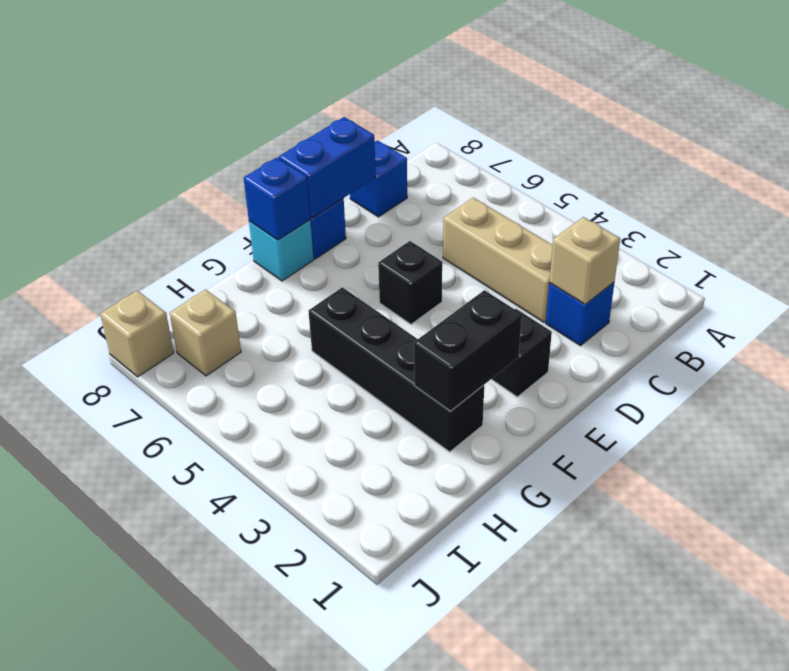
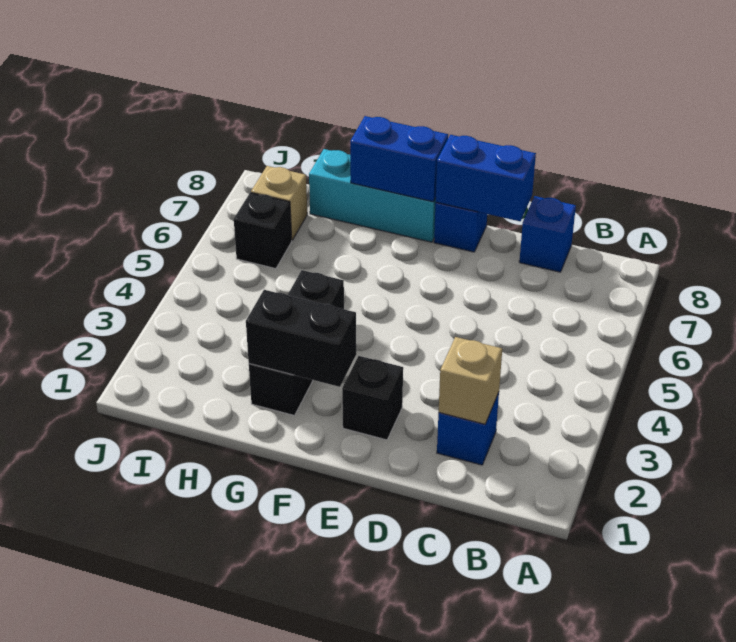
tan 1x3 brick [443,198,553,322] -> none
black 1x1 brick [378,241,442,324] -> black 1x1 brick moved to [234,193,292,269]
cyan 1x1 brick [249,220,314,281] -> cyan 1x3 brick [309,149,436,242]
blue 1x1 brick [244,158,310,240] -> blue 1x2 brick [350,116,448,202]
black 1x4 brick [309,287,484,452] -> black 1x3 brick [249,270,344,416]
tan 1x1 brick [100,290,174,377] -> none

